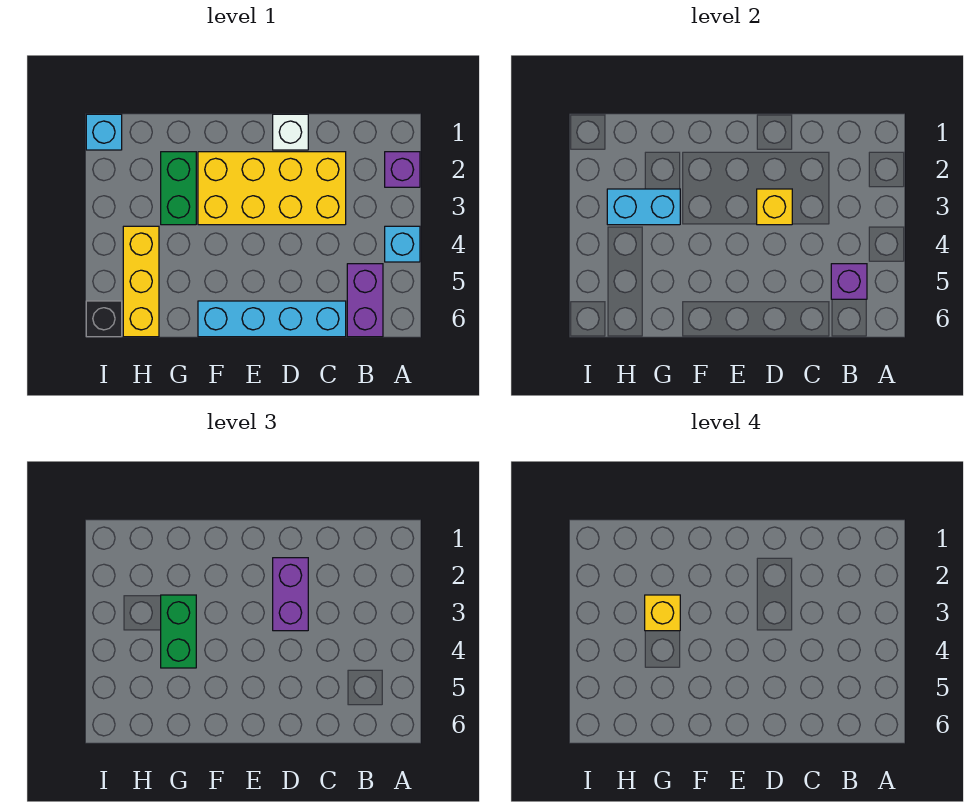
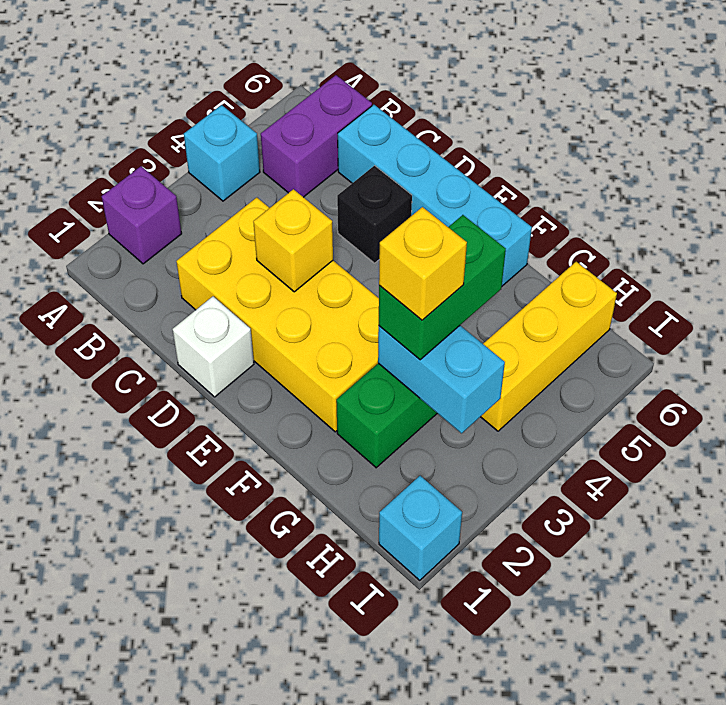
purple 1x1 brick [831,264,867,299] -> none
purple 1x2 brick [273,558,308,631] -> none
black 1x1 brick [86,301,122,337] -> black 1x1 brick moved to [337,166,412,263]

